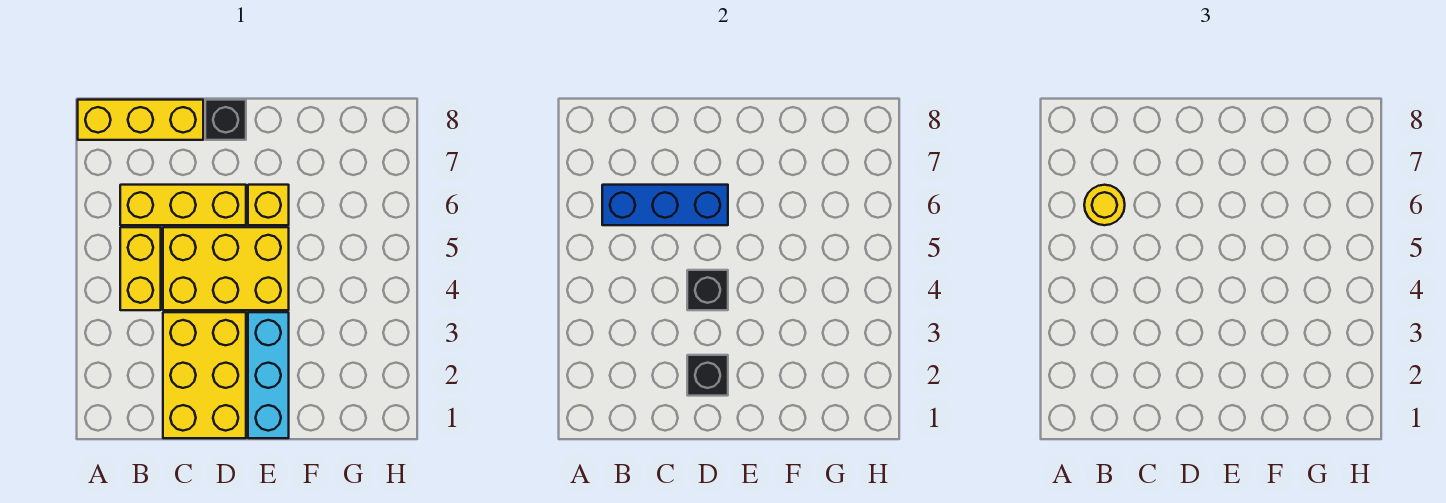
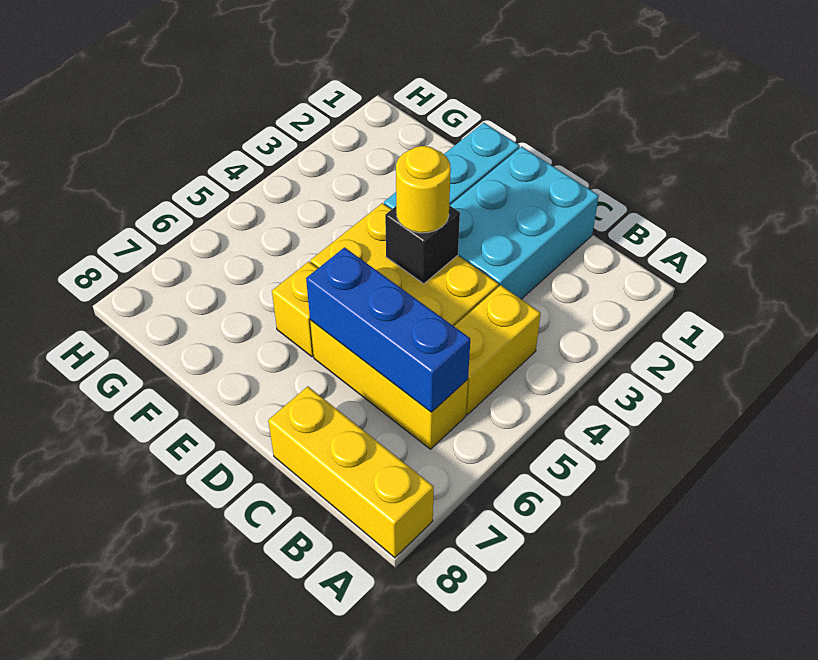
yellow 1x1 round brick [1084,185,1125,225] -> yellow 1x1 round brick moved to [396,146,451,233]
yellow 2x3 brick [163,312,246,438] -> cyan 2x3 brick [450,147,599,299]
black 1x1 brick [687,355,728,396] -> none
black 1x1 brick [205,100,246,140] -> none

